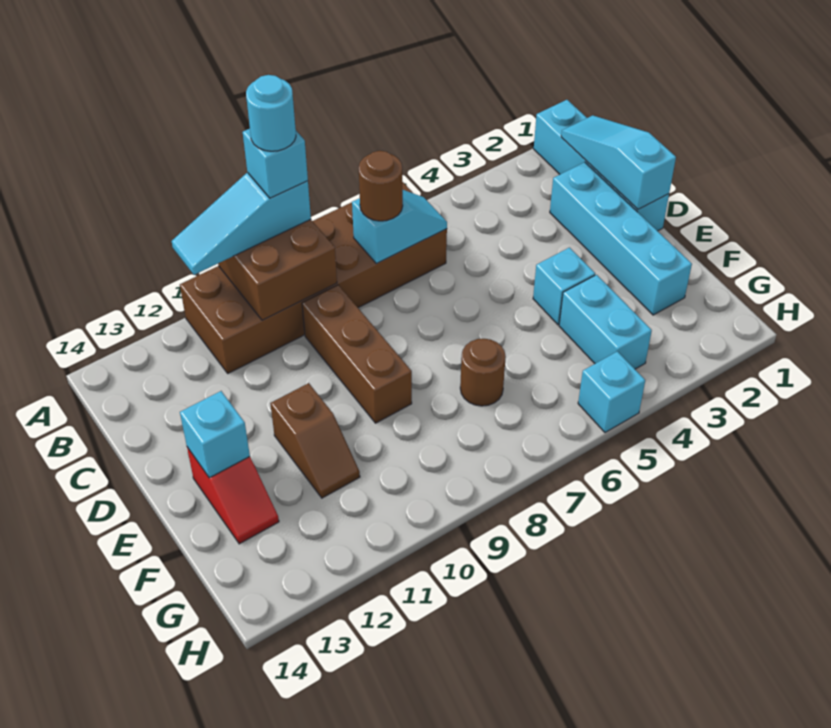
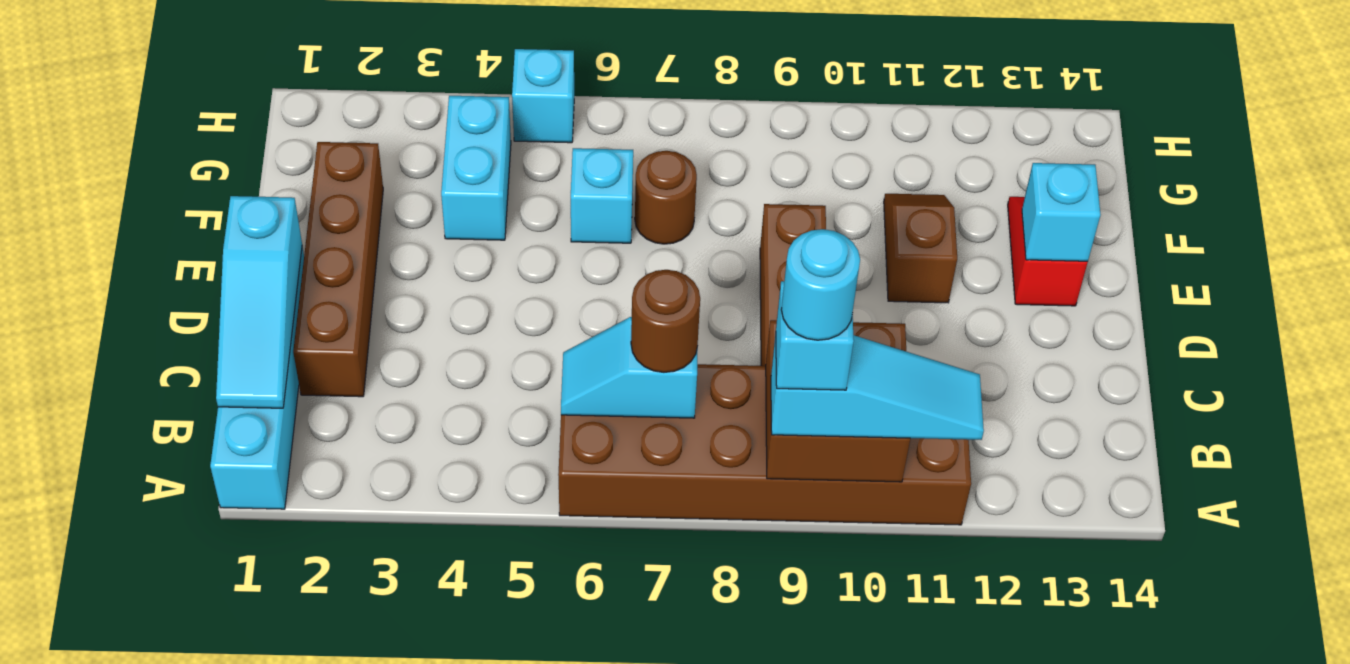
cyan 1x4 brick [550,162,692,315] -> brown 1x4 brick [293,142,383,397]
cyan 1x1 brick [533,248,595,325] -> cyan 1x1 brick moved to [571,148,633,243]

